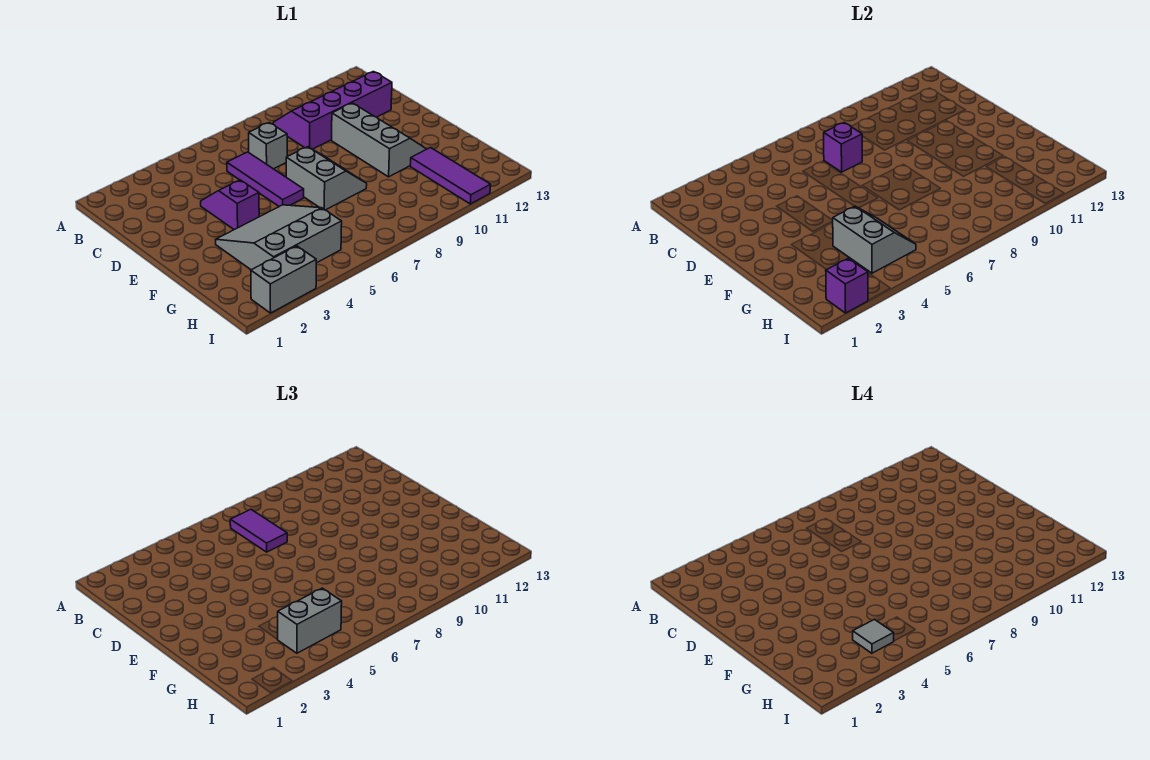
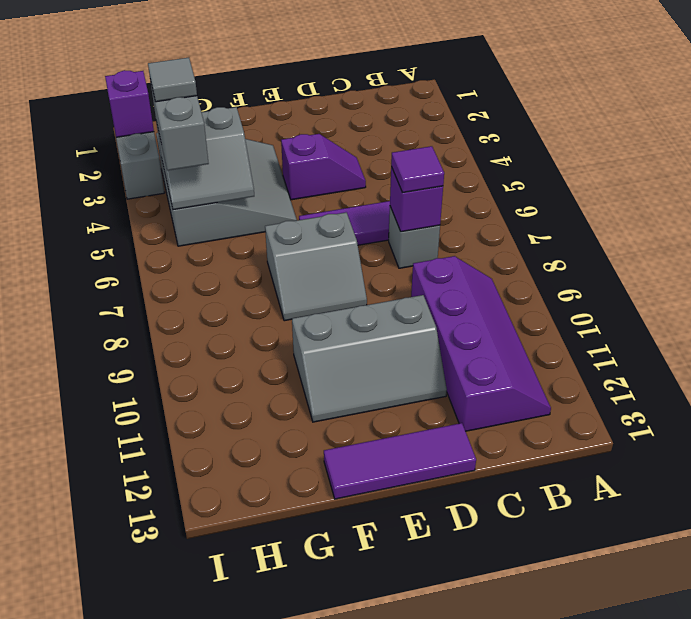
purple 1x2 tile [230,510,287,552] -> purple 1x1 tile [391,146,444,193]
purple 1x3 tile [410,148,491,204] -> purple 1x3 tile moved to [324,423,476,499]

